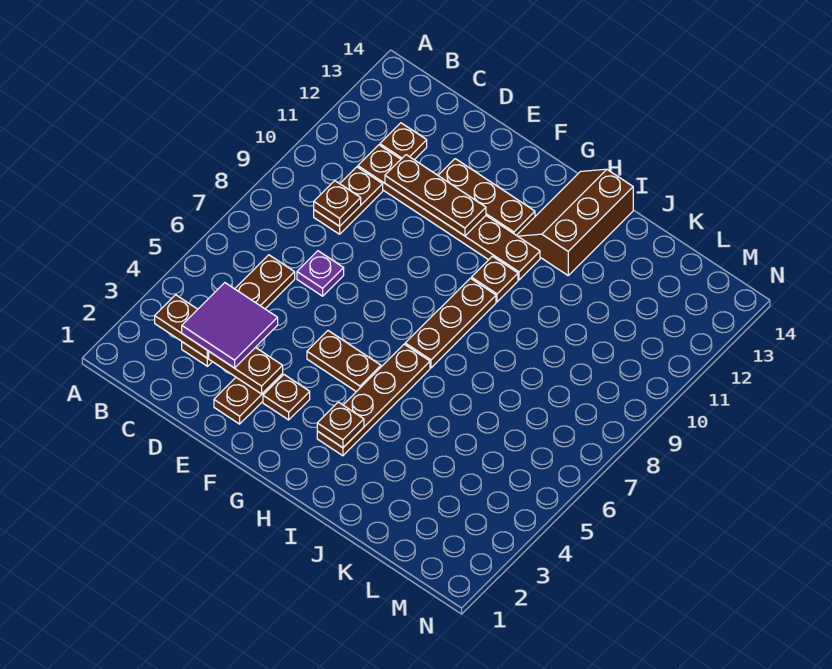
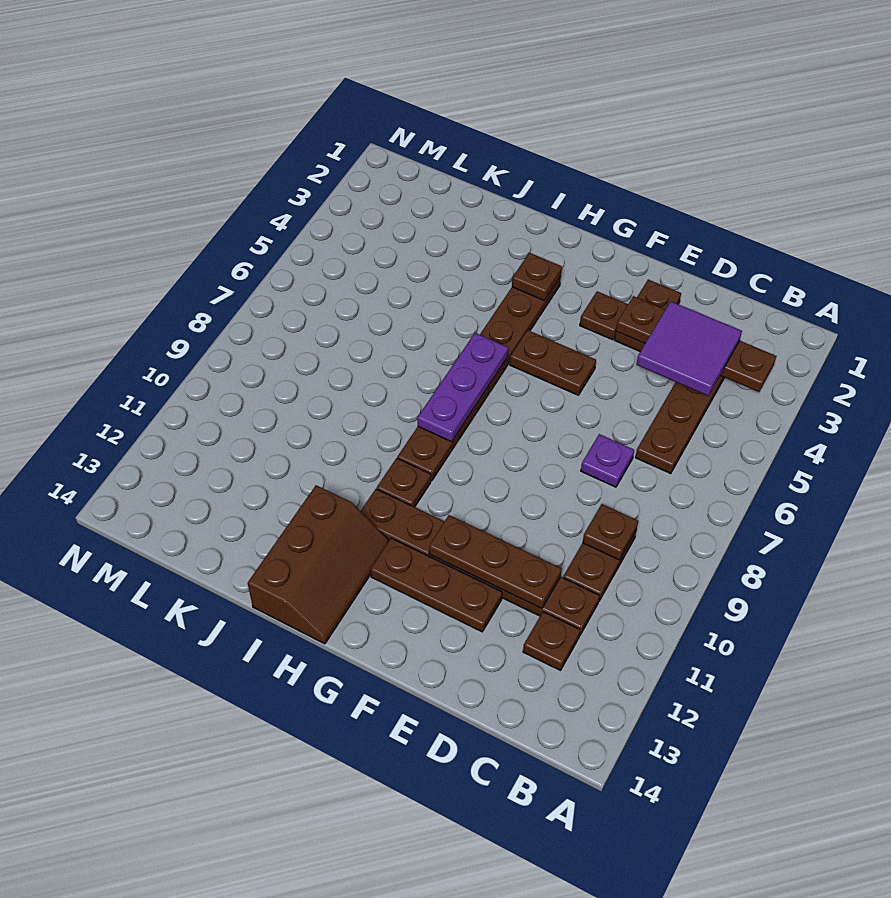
none -> purple 1x3 plate [417,333,508,442]

